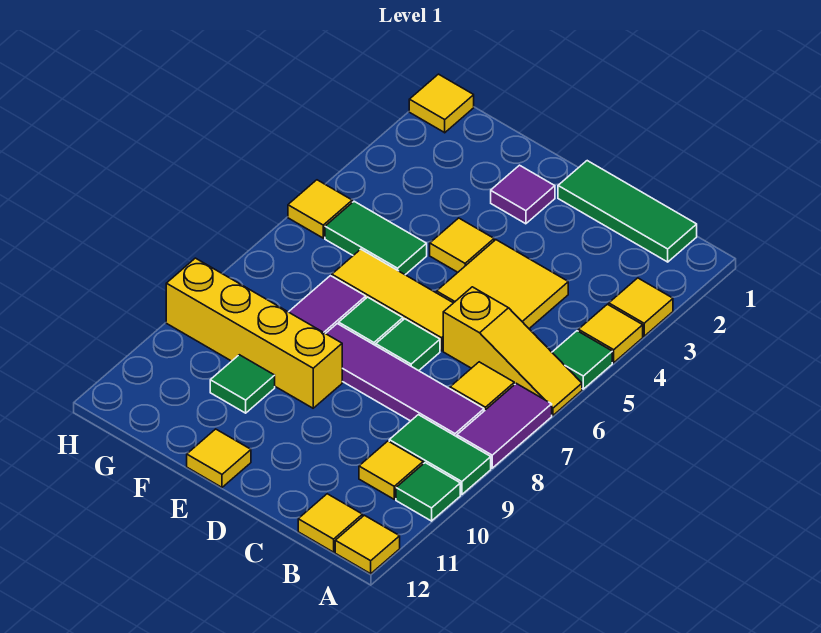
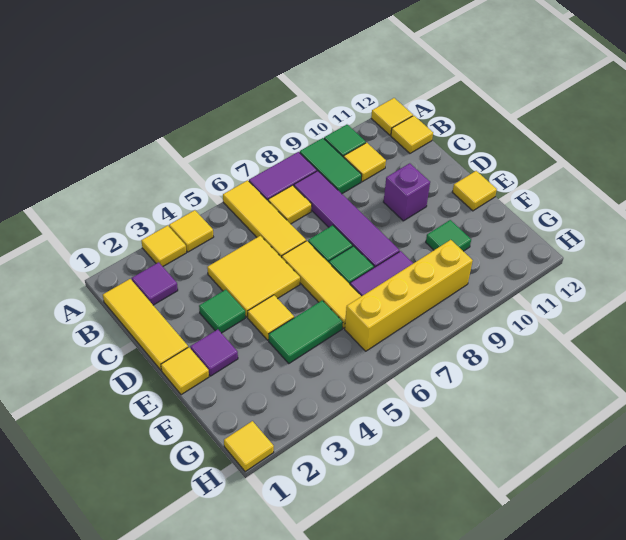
green 1x1 tile [552,331,612,389] -> green 1x1 tile moved to [199,290,245,333]
yellow 1x3 slope [443,287,582,415] -> yellow 1x3 tile [223,180,306,258]
green 1x3 tile [558,161,697,262] -> yellow 1x3 tile [103,279,188,370]
none -> purple 1x1 tile [132,262,178,305]
none -> purple 1x1 brick [384,163,430,221]
yellow 1x4 brick [166,258,342,408] -> yellow 1x4 brick turned to [345,240,473,351]
green 1x2 tile [325,201,427,275] -> green 1x2 tile turned to [269,300,343,363]
yellow 1x1 tile [288,180,352,238] -> yellow 1x1 tile moved to [161,347,209,395]

